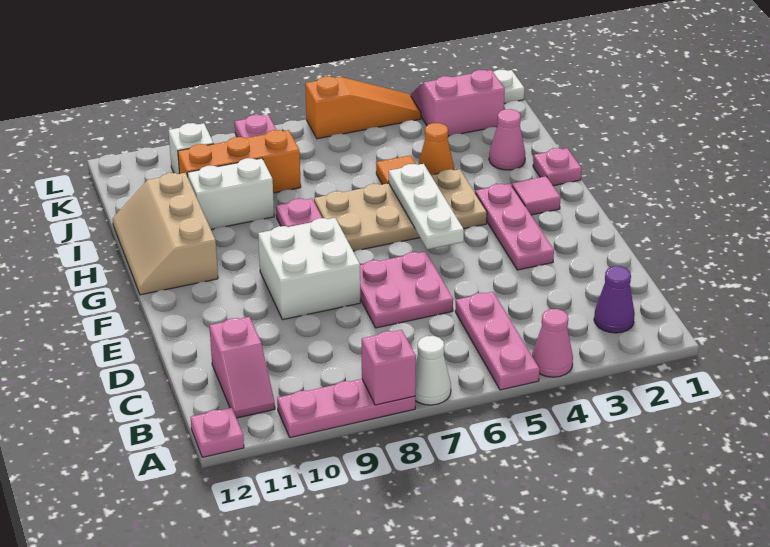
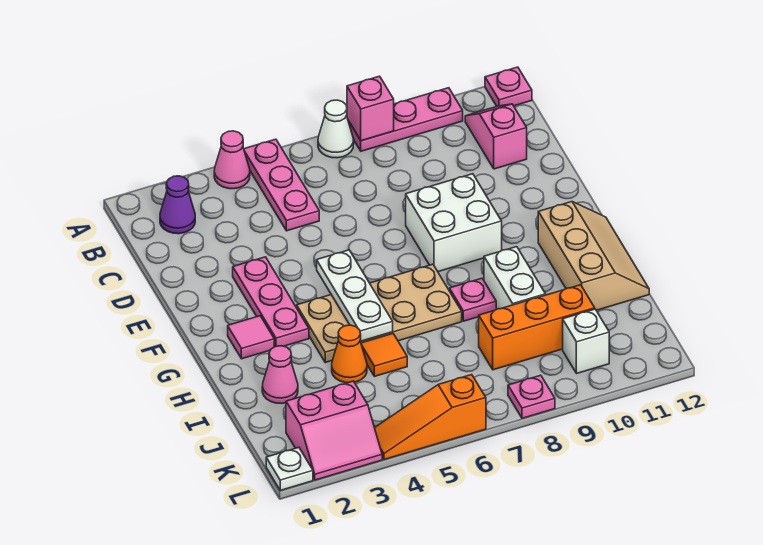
pink 2x2 plate [360,251,453,328] -> none
pink 1x1 plate [533,148,582,186] -> none
white 1x2 brick [187,158,274,229] -> white 1x2 brick turned to [484,247,546,309]

